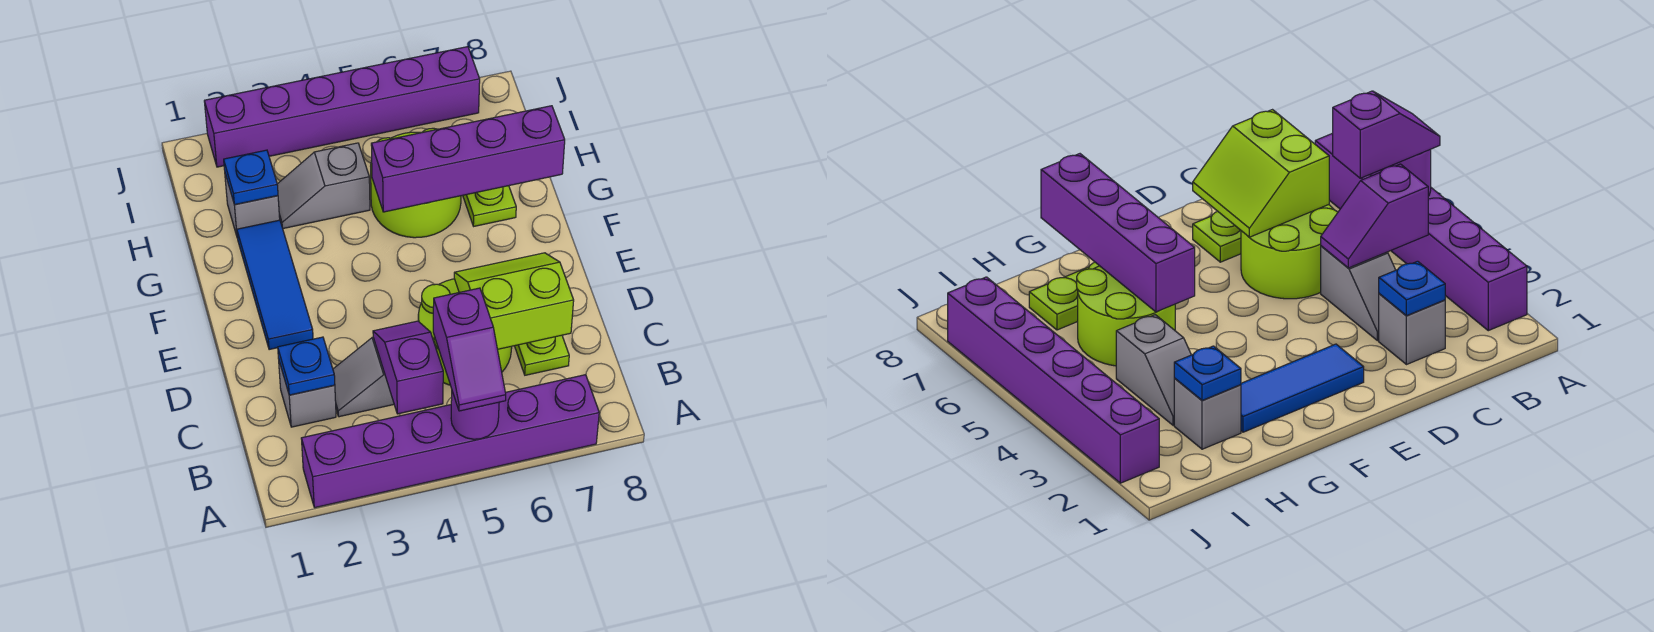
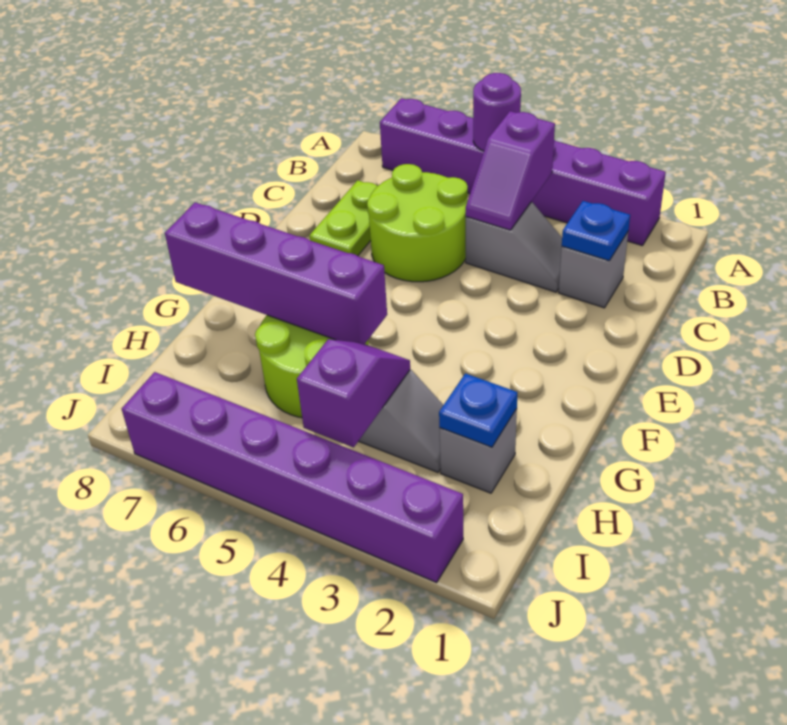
purple 1x2 slope [433,288,506,411] -> purple 1x2 slope moved to [297,339,410,447]
lime 2x2 slope [454,253,574,349] -> none
blue 1x3 tile [237,220,313,350] -> none
lime 1x2 plate [463,186,516,226] -> none

